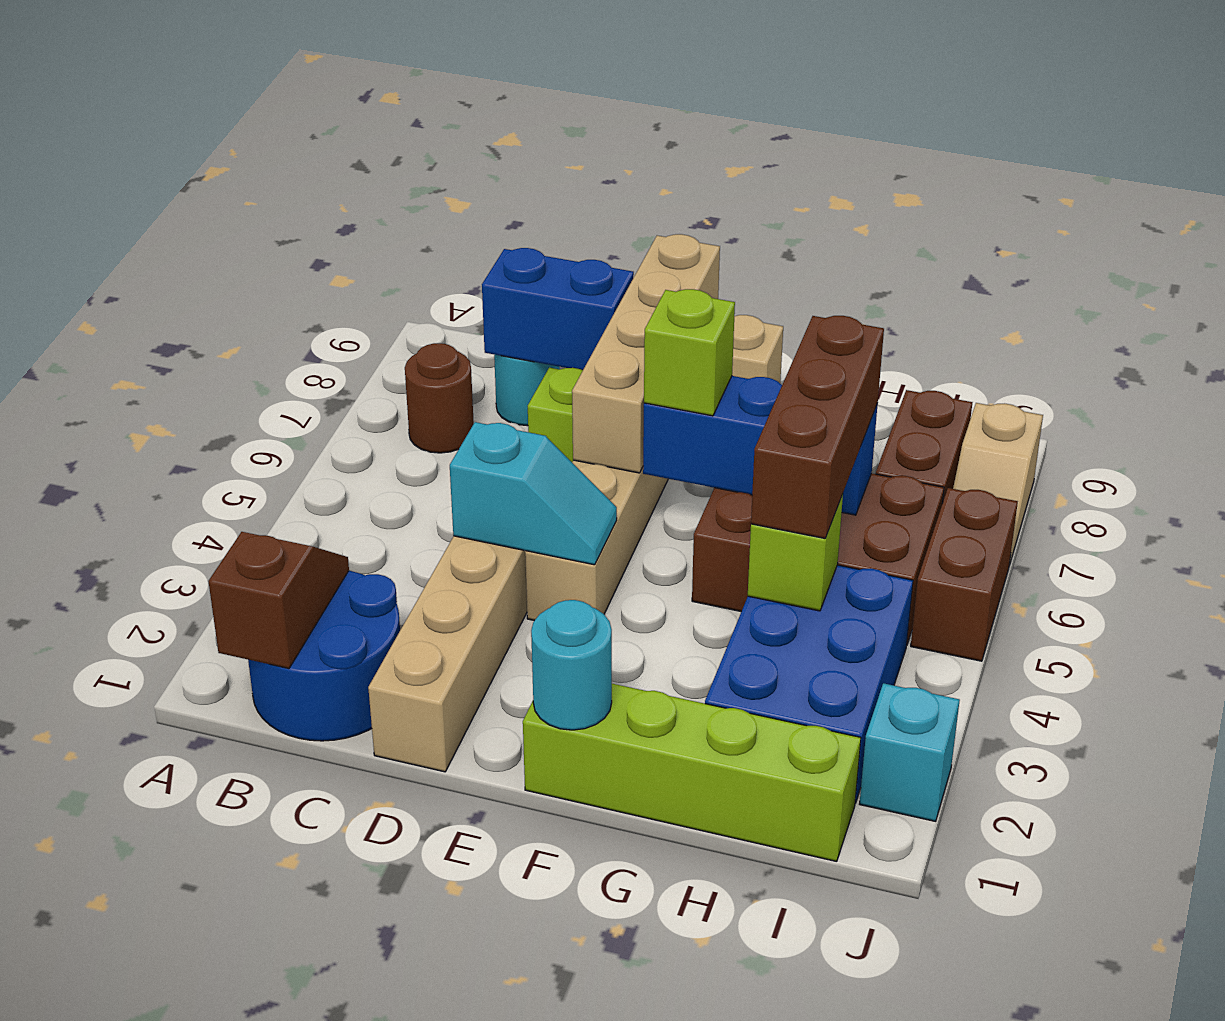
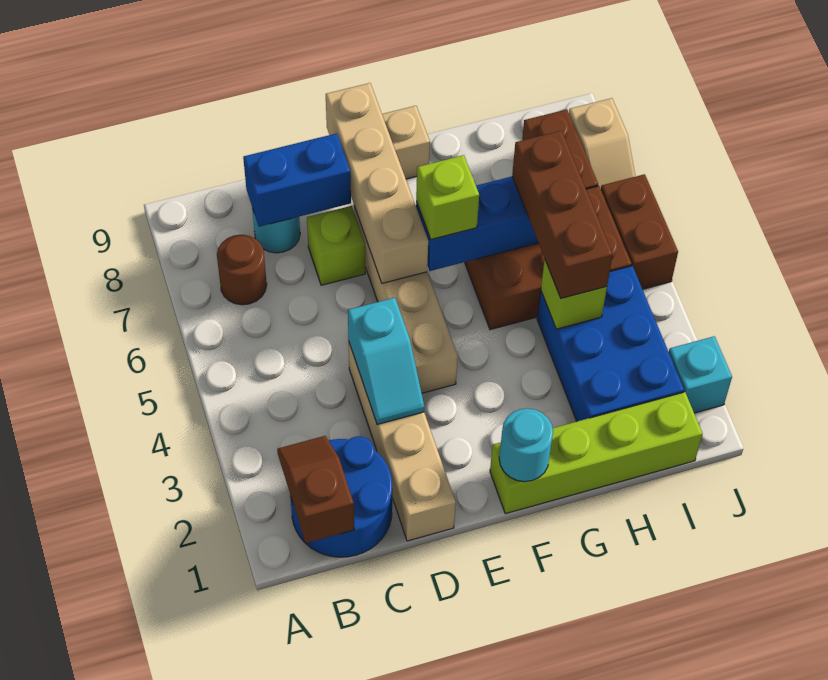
cyan 1x2 slope [450,422,617,565] -> cyan 1x2 slope turned to [348,298,424,425]

